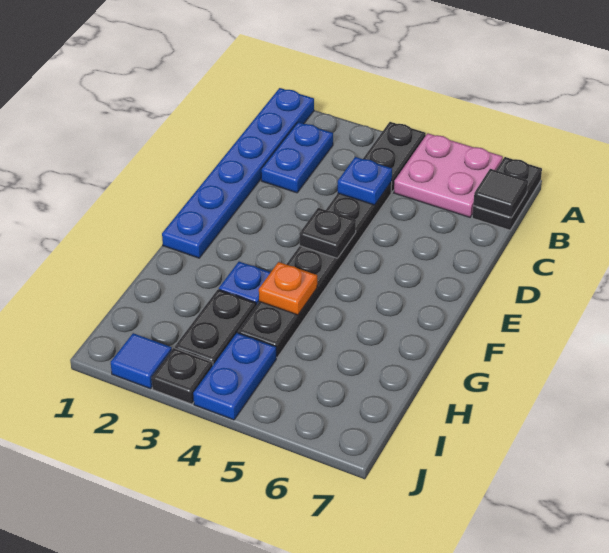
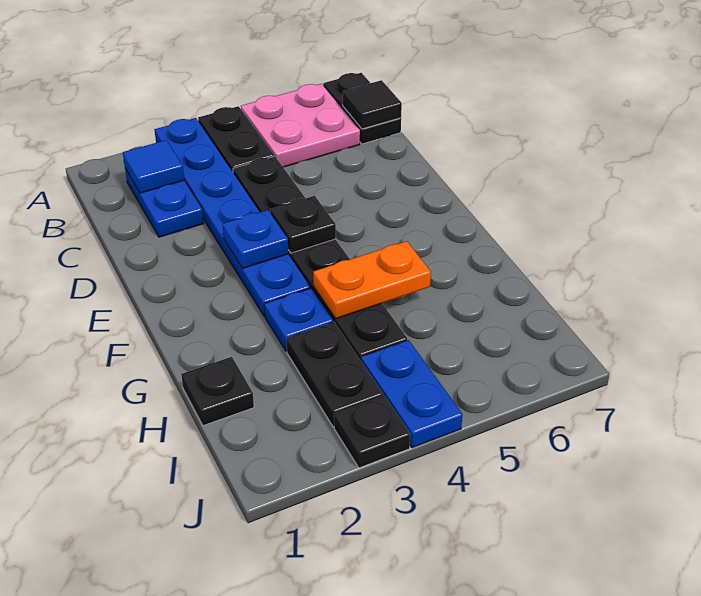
blue 1x6 plate [162,88,314,258] -> blue 1x6 plate moved to [155,118,310,317]
blue 1x1 plate [338,157,392,205] -> blue 1x1 plate moved to [223,210,289,268]
orange 1x1 plate [259,262,317,315] -> orange 1x2 plate [313,241,431,319]
none -> black 1x1 plate [181,357,254,426]
blue 1x1 tile [111,333,172,389] -> blue 1x1 tile moved to [123,140,184,193]

